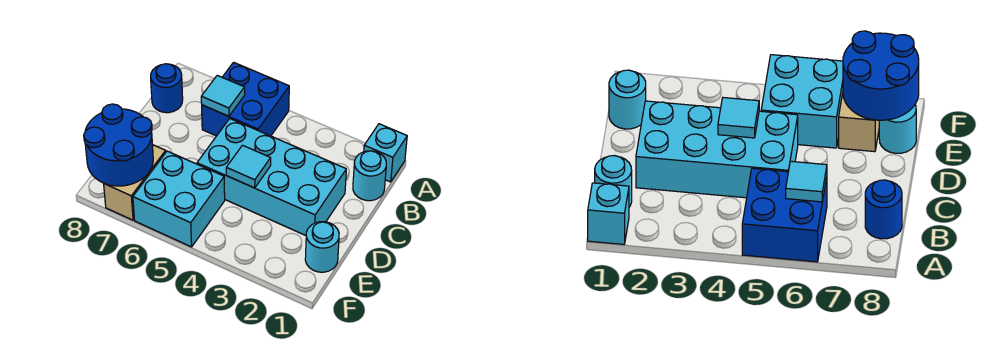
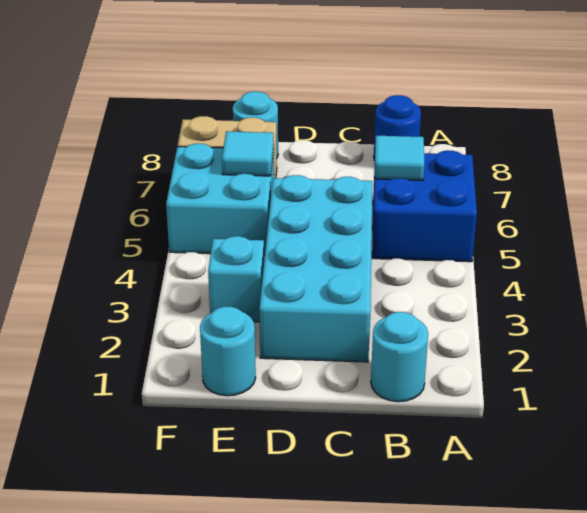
cyan 1x1 brick [364,124,407,182] -> cyan 1x1 brick moved to [208,236,264,322]
cyan 1x1 tile [226,145,271,188] -> cyan 1x1 tile moved to [222,131,274,176]
blue 2x2 round brick [84,104,153,186] -> none

